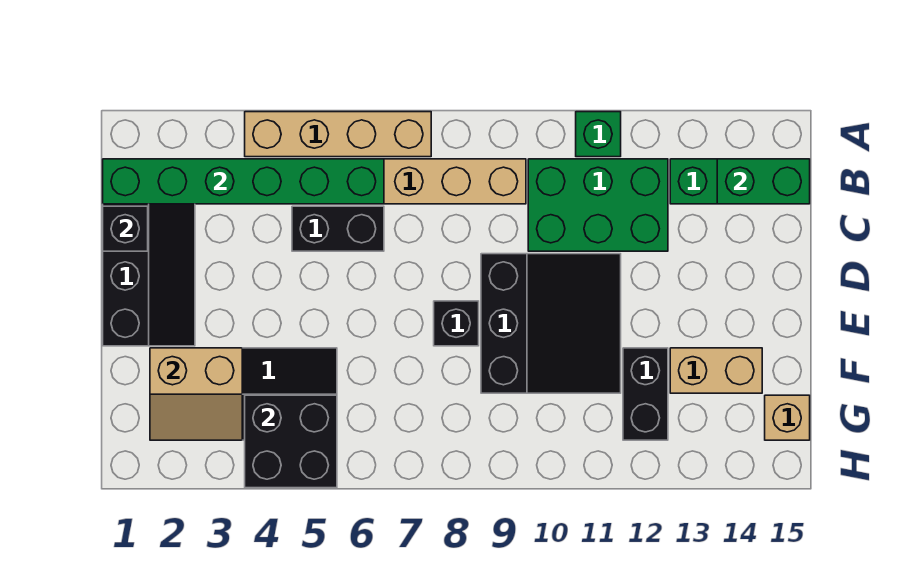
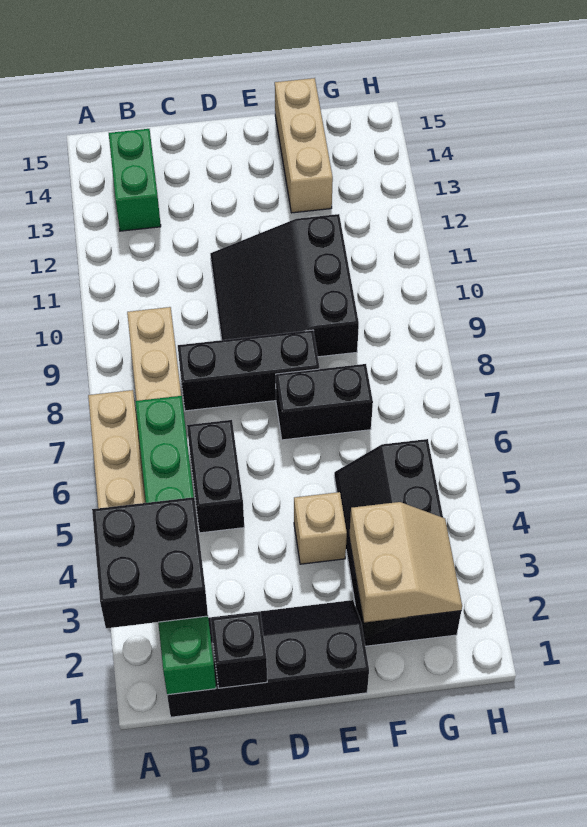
green 1x1 brick [576,112,621,157] -> none
green 2x3 brick [528,159,668,251] -> none
green 1x2 brick [717,159,810,204] -> none
black 3x3 slope [481,254,621,393] -> black 3x3 slope turned to [210,214,359,357]
black 1x1 brick [434,301,479,346] -> black 1x3 brick [178,330,320,411]
black 1x2 brick [623,348,668,440] -> black 1x2 brick moved to [276,364,373,440]
tan 1x2 brick [670,348,762,393] -> tan 1x3 brick [275,78,333,213]
black 2x2 brick [245,395,337,488] -> black 2x2 brick moved to [92,497,208,628]
tan 1x1 brick [765,395,810,440] -> tan 1x1 brick moved to [294,492,347,564]

